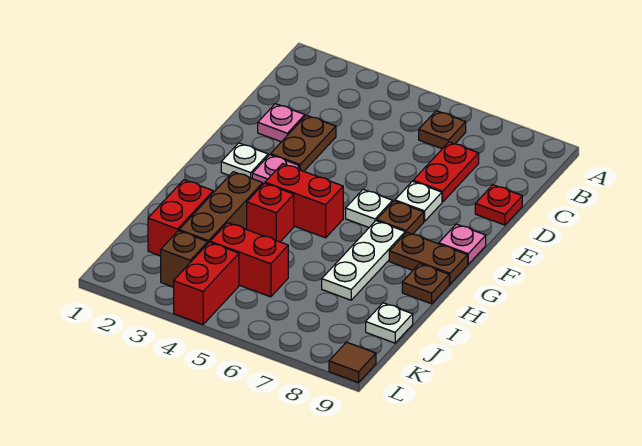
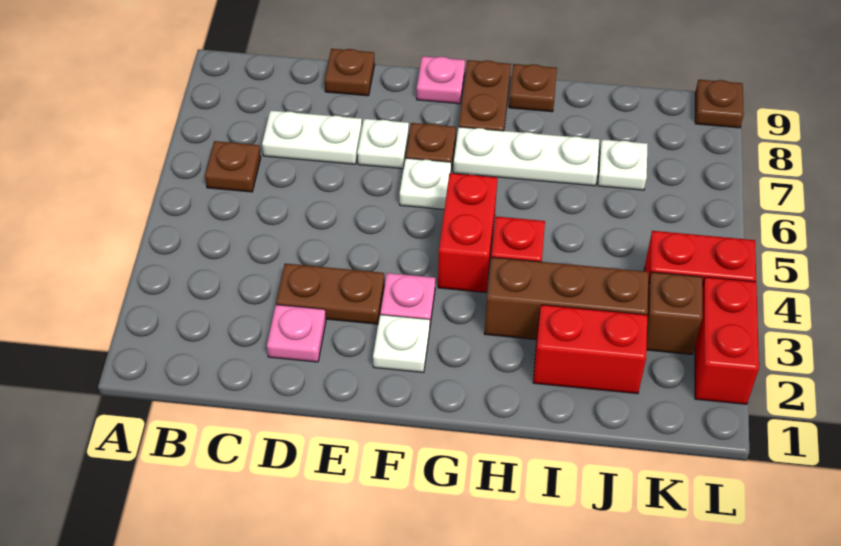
red 1x2 plate [413,142,479,202] -> white 1x2 plate [262,111,362,164]
red 1x1 plate [475,185,522,225] -> brown 1x1 plate [325,49,375,96]
red 1x2 brick [210,223,288,297] -> red 1x2 brick moved to [695,277,759,404]
white 1x1 plate [366,303,413,343] -> white 1x1 plate moved to [598,140,648,190]
brown 1x1 tile [329,342,376,383] -> brown 1x1 plate [695,80,744,128]

